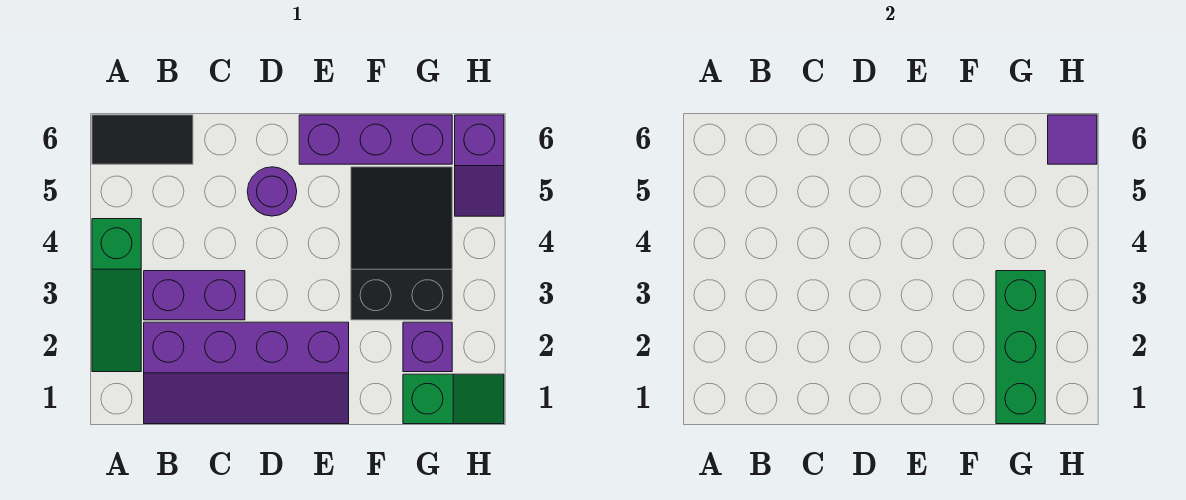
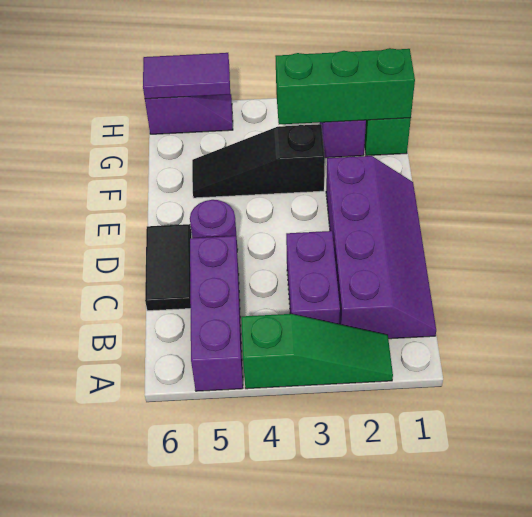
black 1x2 tile [92,115,193,164] -> black 1x2 tile moved to [145,224,192,311]
purple 1x3 brick [299,115,452,164] -> purple 1x3 brick moved to [190,236,243,391]
black 2x3 slope [351,167,452,320] -> black 1x3 slope [192,124,325,198]
purple 1x1 tile [1048,115,1097,164] -> purple 1x2 tile [143,53,230,99]

